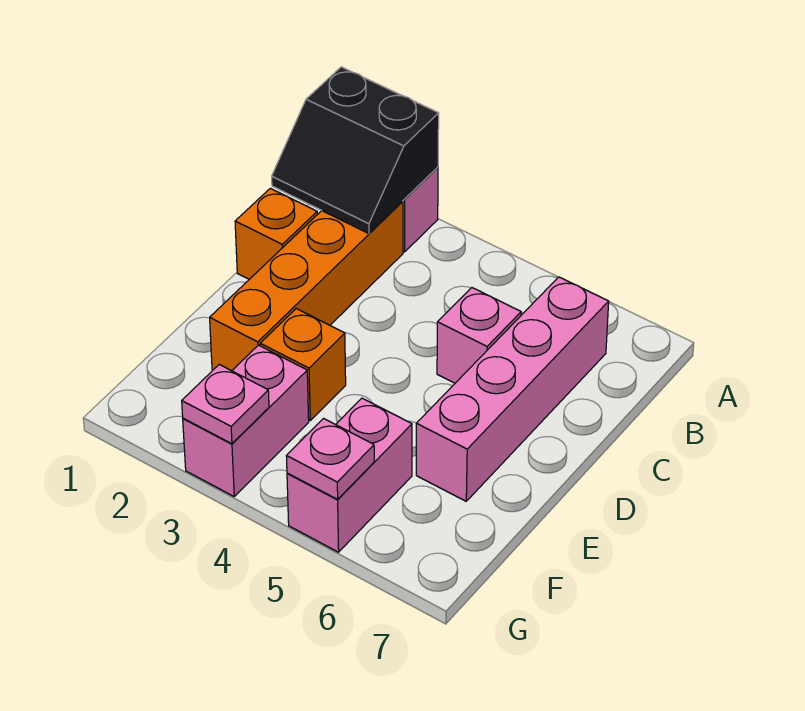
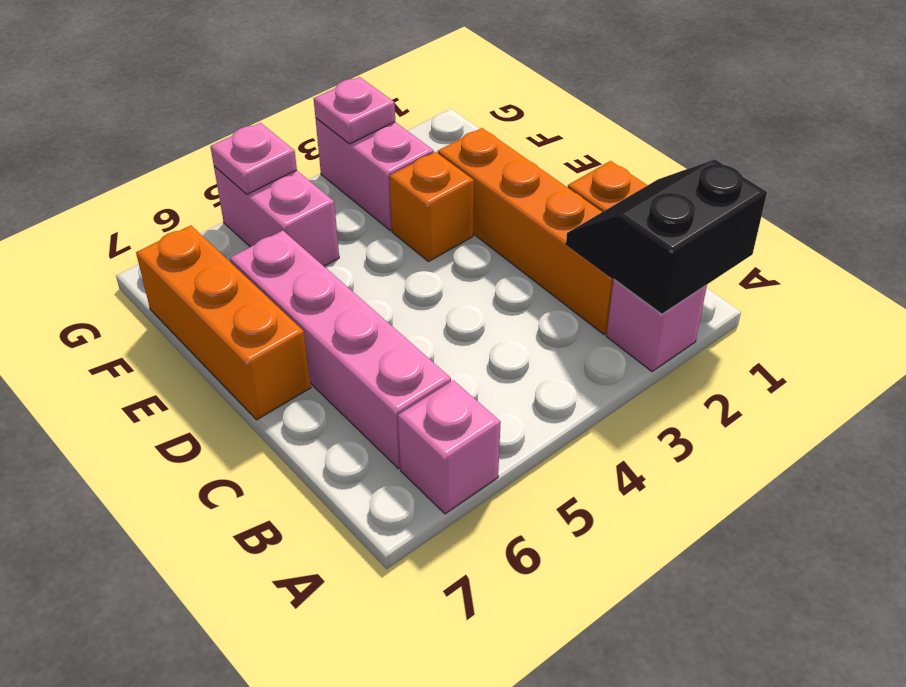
pink 1x1 brick [437,288,521,383] -> pink 1x1 brick moved to [398,380,501,514]
none -> orange 1x3 brick [136,225,311,420]

